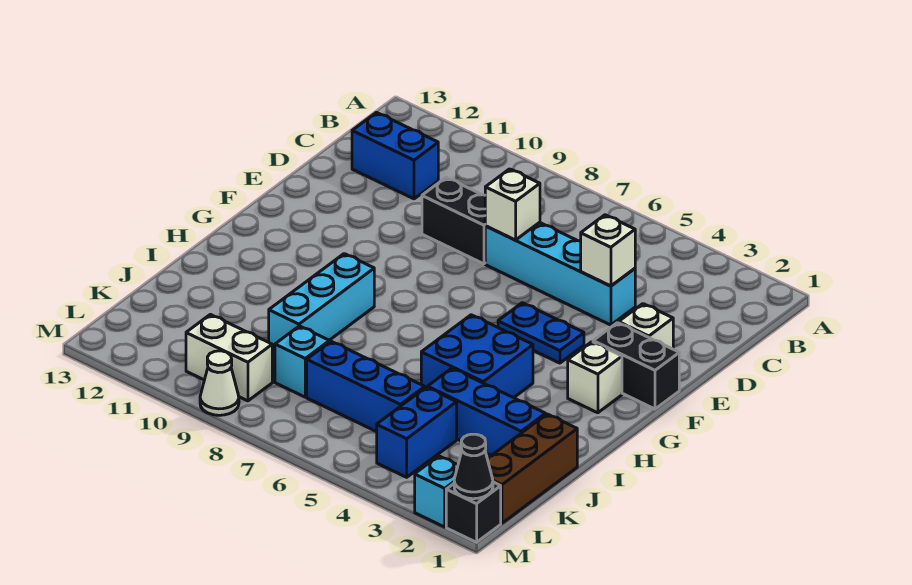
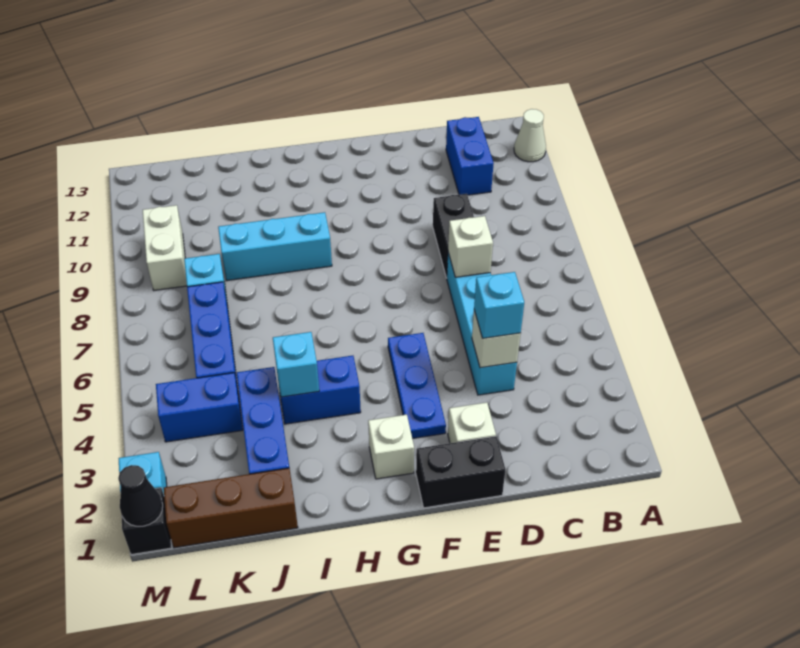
none -> cyan 1x1 brick [474,272,524,338]
black 1x2 brick [593,323,679,409] -> black 1x2 brick turned to [416,436,505,508]
blue 1x2 plate [498,303,584,363] -> blue 1x3 plate [388,333,446,439]
blue 2x2 brick [421,315,533,398] -> blue 1x2 brick [278,356,361,424]
none -> cyan 1x1 brick [273,332,319,397]
white 1x1 cone [200,351,239,415] -> white 1x1 cone moved to [514,109,546,162]

